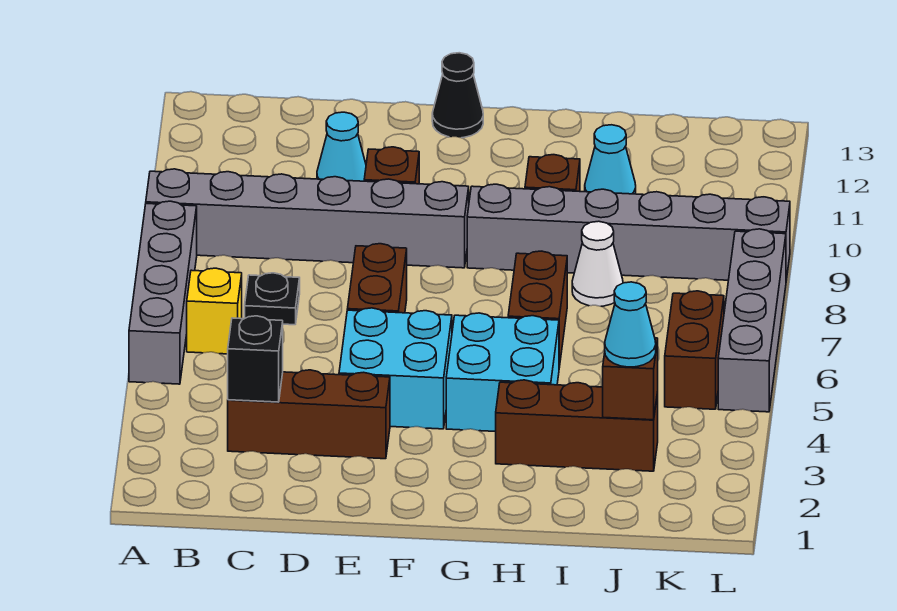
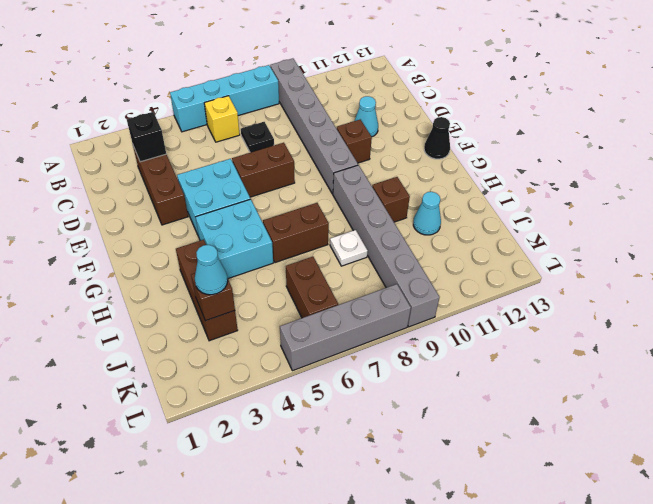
grey 1x4 brick [129,201,197,384] -> cyan 1x4 brick [170,65,279,132]
white 1x1 cone [572,221,623,306] -> white 1x1 plate [330,230,368,266]
brown 1x2 brick [665,291,724,409] -> brown 1x2 brick turned to [286,257,338,318]

